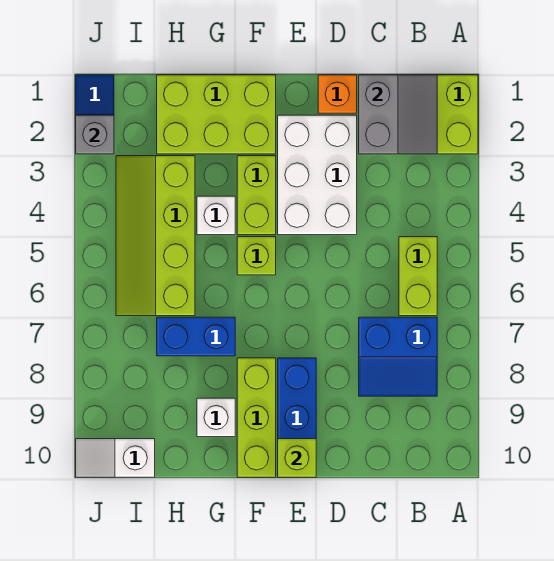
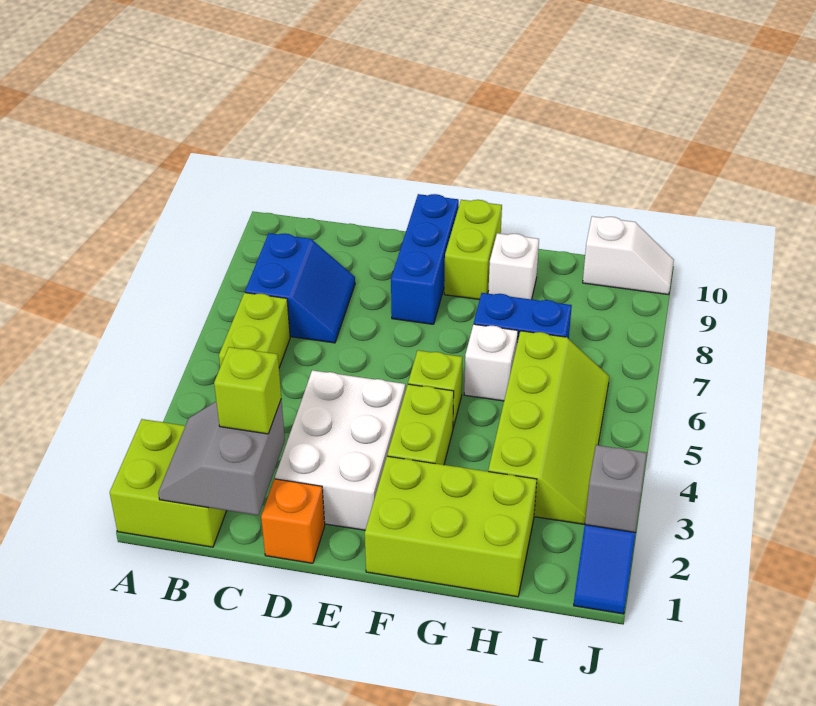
blue 2x2 slope [359,317,437,396] -> blue 2x2 slope turned to [245,233,355,343]
lime 1x1 brick [278,439,316,477] -> lime 1x1 brick moved to [214,347,281,434]
lime 1x3 brick [237,358,276,477] -> lime 1x2 brick [444,200,502,300]
white 1x1 brick [197,196,235,235] -> white 1x1 brick moved to [464,324,518,401]

